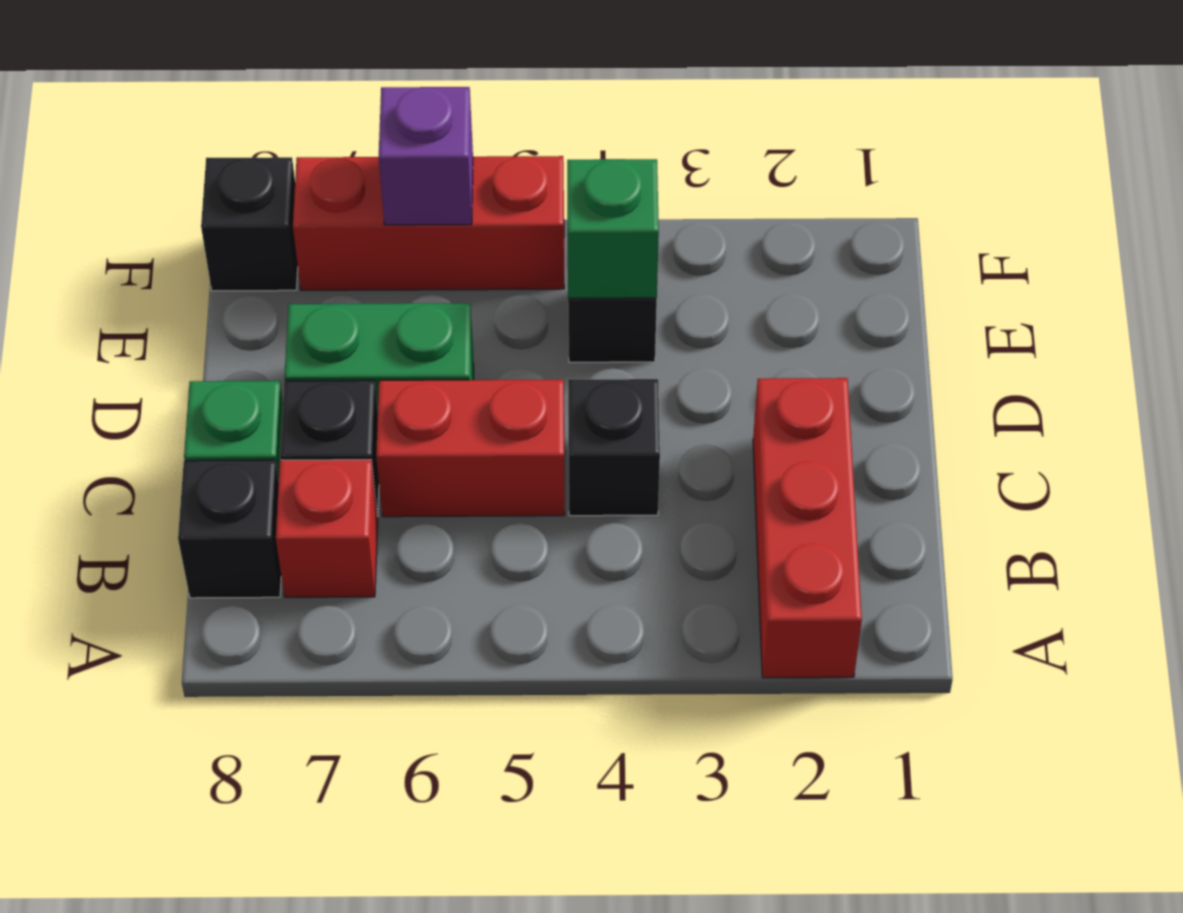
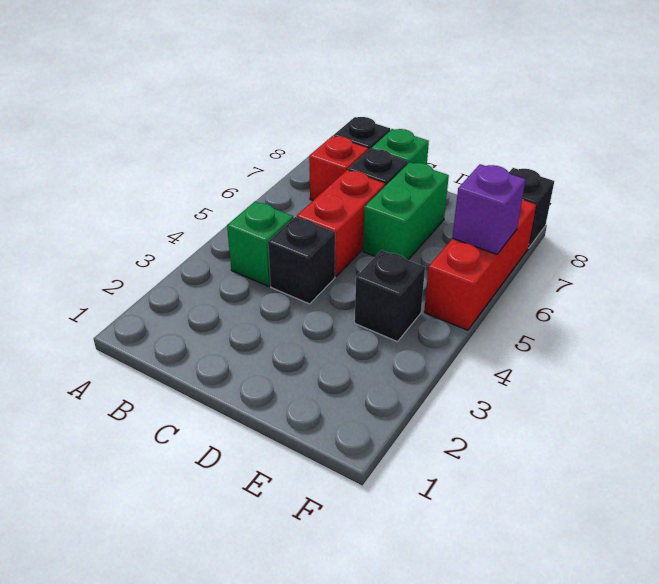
red 1x3 brick [753,378,862,678] -> none
green 1x1 brick [567,159,659,298] -> green 1x1 brick moved to [227,202,293,286]

